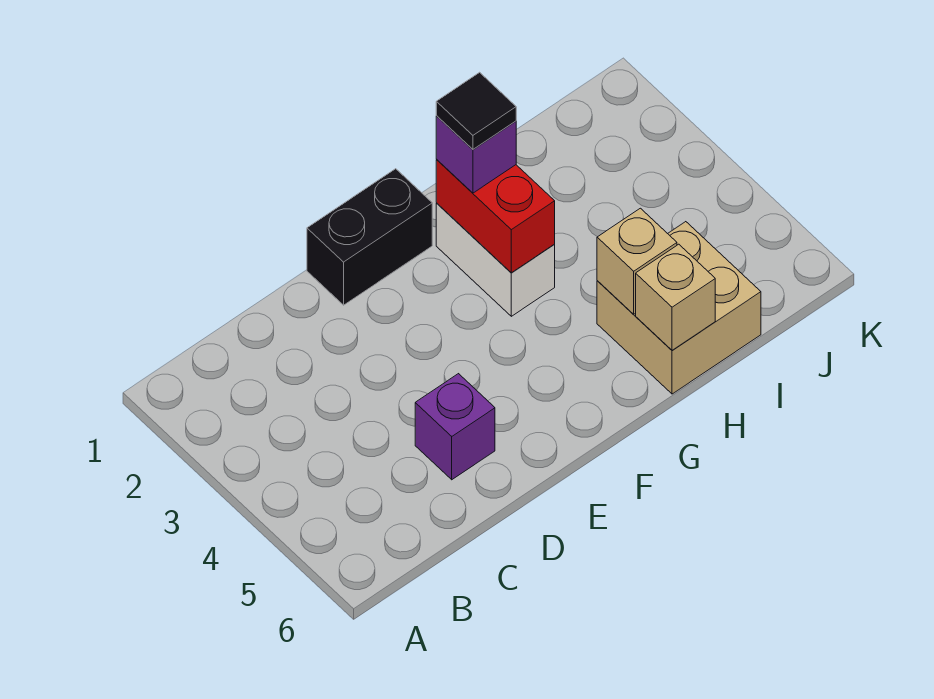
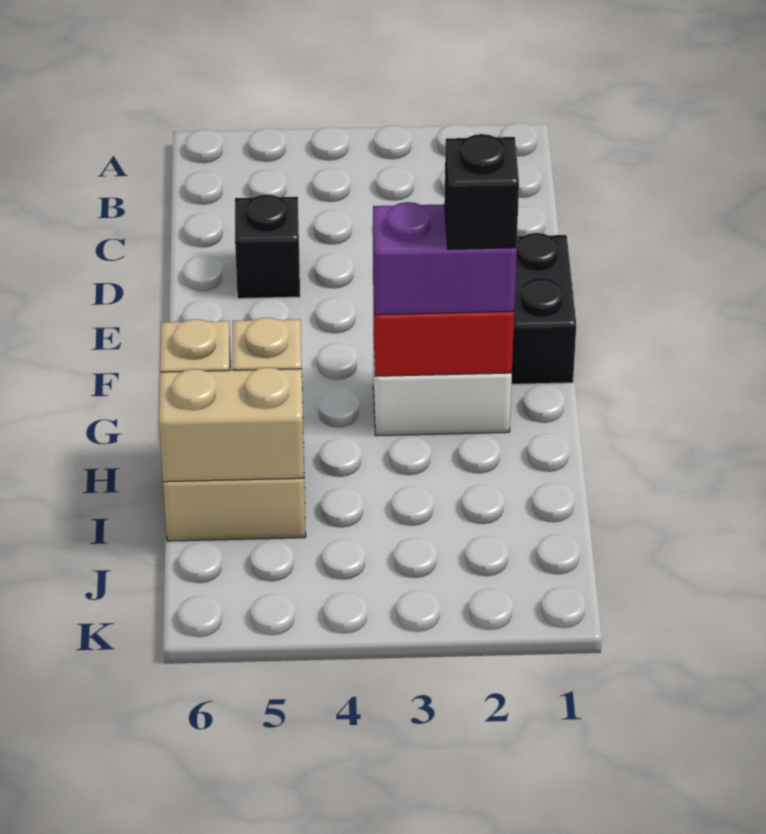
purple 1x1 brick [415,374,495,480] -> black 1x1 brick [235,194,300,299]
purple 1x1 brick [436,116,516,193] -> purple 1x2 brick [373,202,517,315]
black 1x1 tile [436,72,516,149] -> black 1x1 brick [444,134,519,249]
none -> tan 1x2 brick [159,367,304,482]

